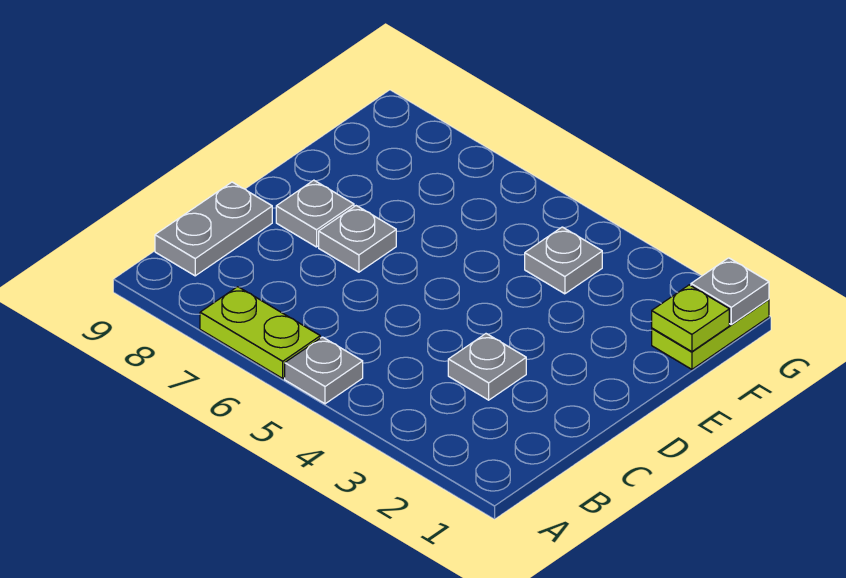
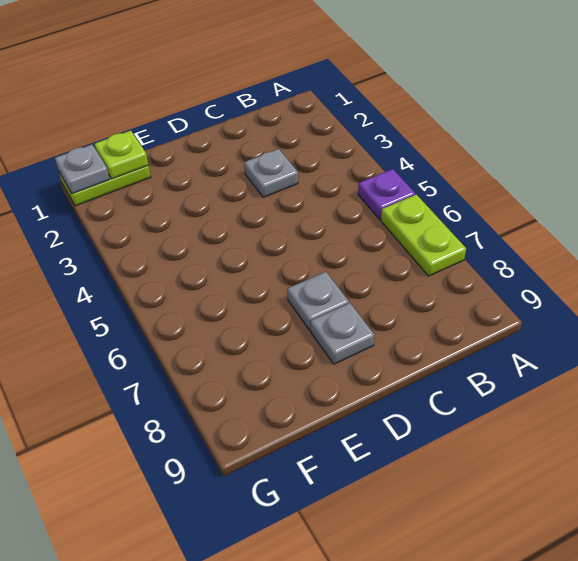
grey 1x1 plate [285,337,363,404] -> purple 1x1 plate [358,169,415,219]
grey 1x2 plate [155,182,272,276] -> none
grey 1x1 plate [525,227,602,294] -> none

